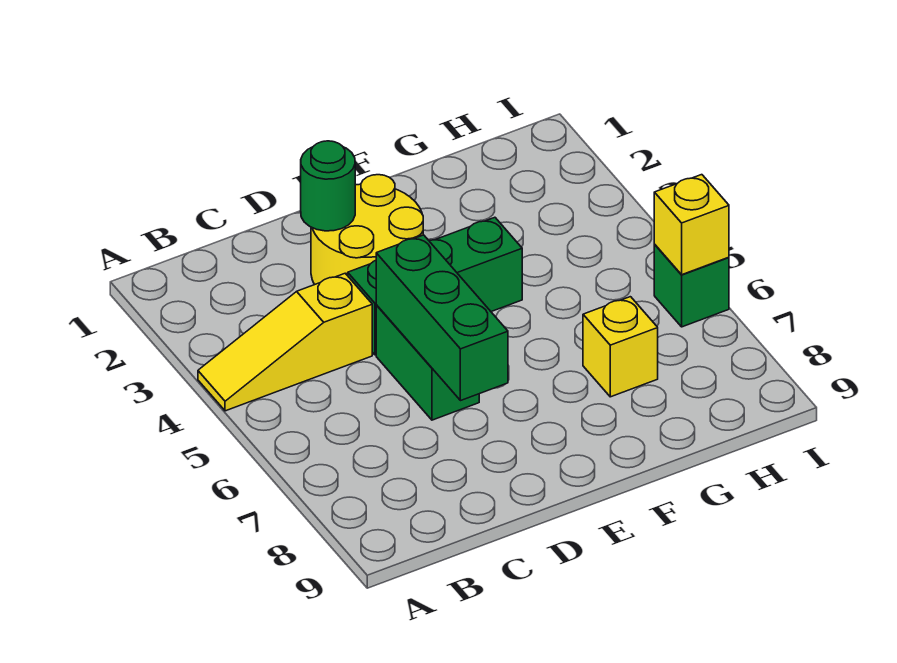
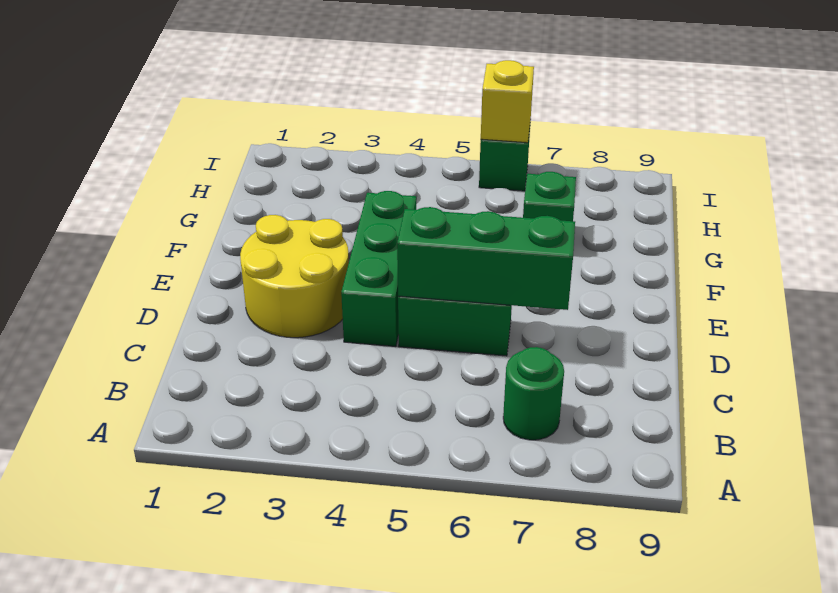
yellow 1x3 slope [198,273,372,411] -> none
green 1x1 round brick [301,141,355,231] -> green 1x1 round brick moved to [503,347,564,440]
yellow 1x1 brick [583,297,658,397] -> green 1x1 brick [523,172,576,221]

